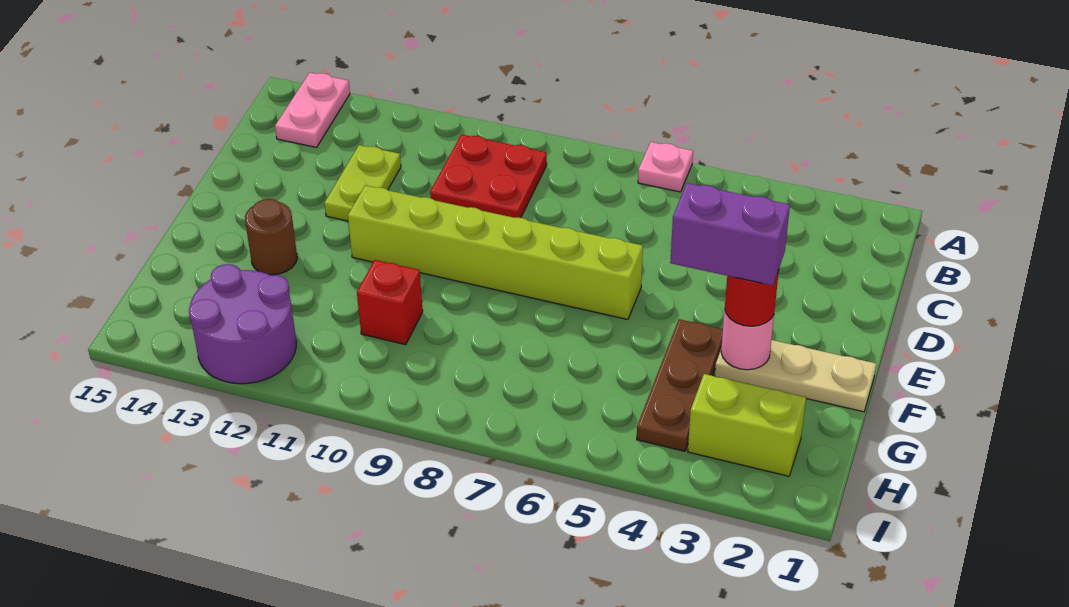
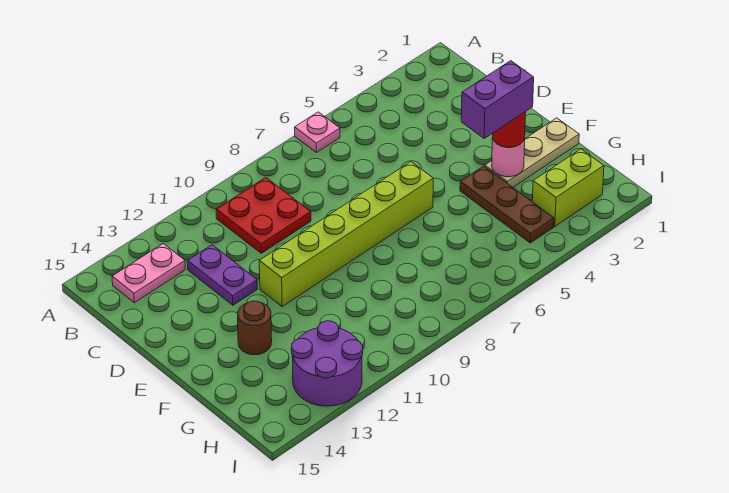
pink 1x2 plate [275,73,350,147] -> pink 1x2 plate turned to [112,244,185,303]
lime 1x2 plate [324,145,401,221] -> purple 1x2 plate [187,245,258,305]
red 1x1 brick [357,260,423,345] -> none

